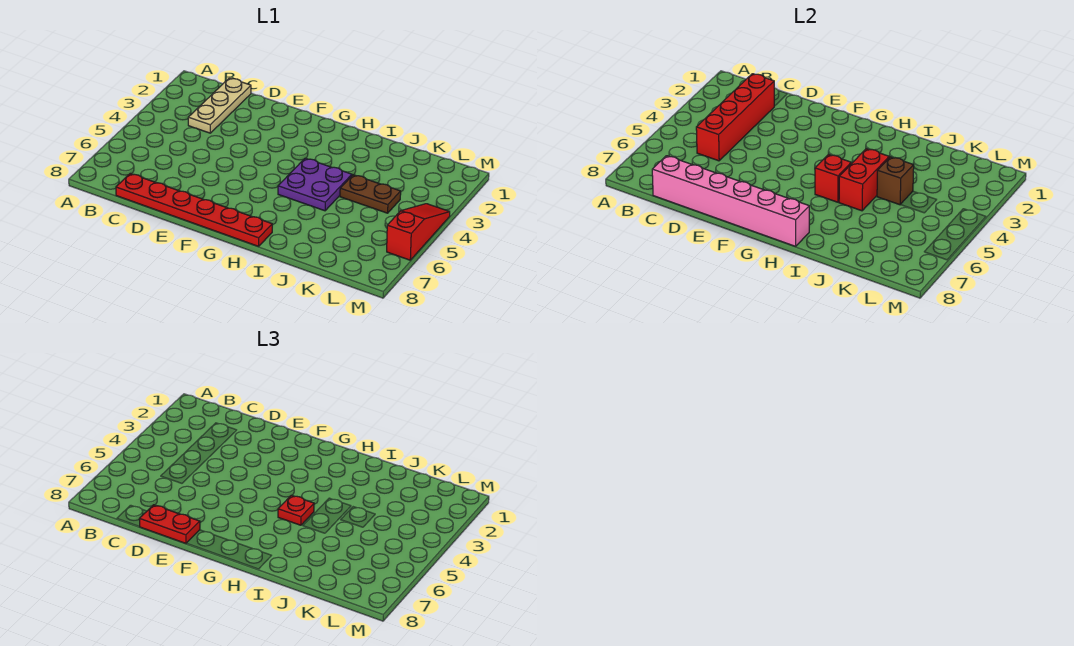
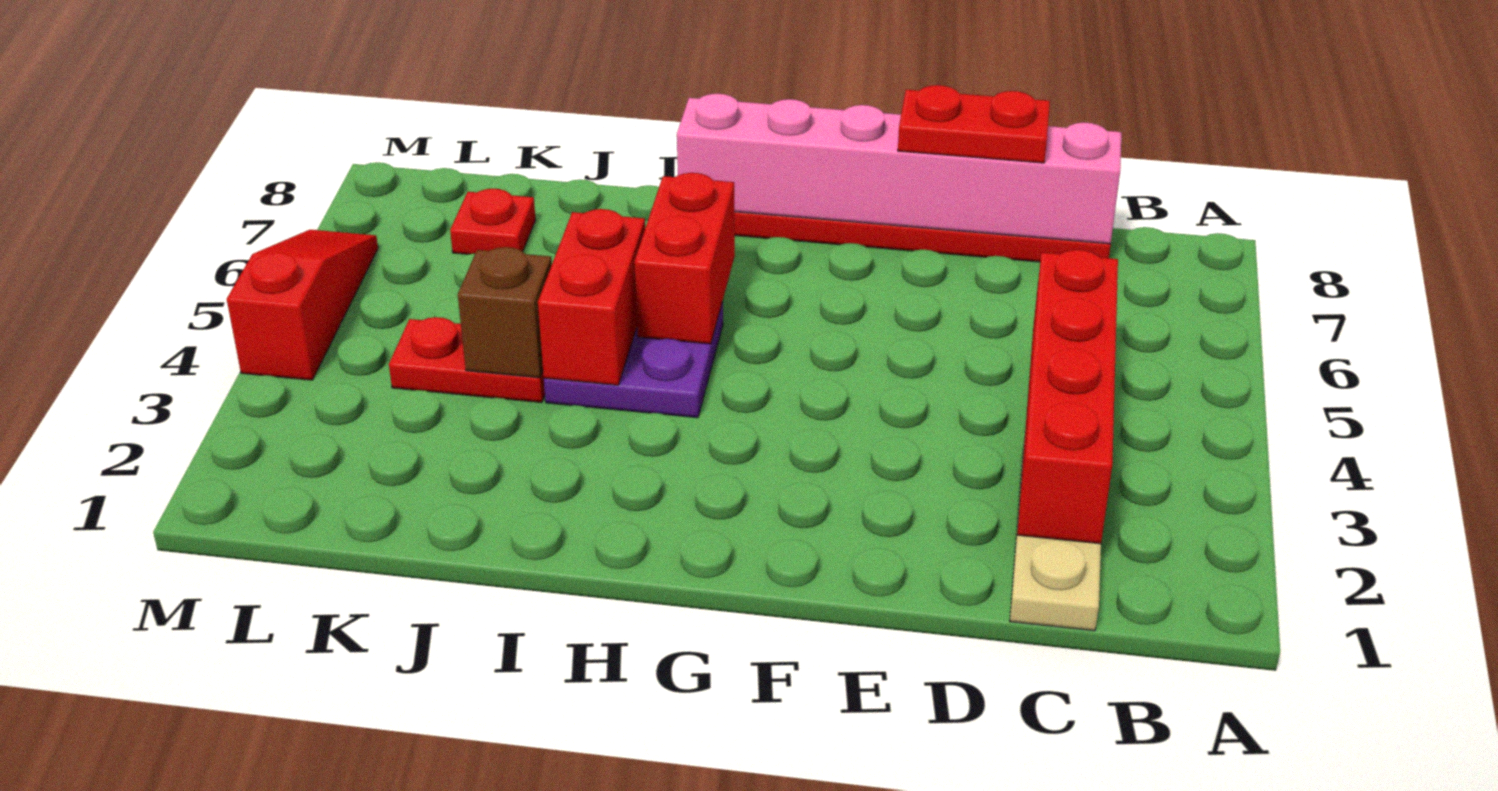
red 1x1 brick [815,154,851,202] -> red 1x2 brick [634,173,735,344]
red 1x1 plate [278,495,314,525] -> red 1x1 plate moved to [450,189,536,254]
brown 1x2 plate [340,175,401,213] -> red 1x2 plate [389,317,545,403]
red 1x3 slope [387,204,450,260] -> red 1x3 slope turned to [227,230,378,380]

